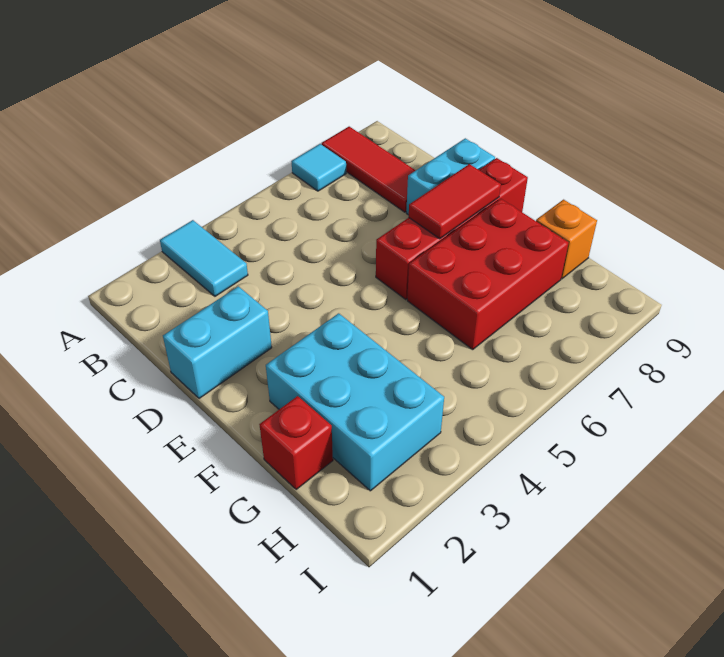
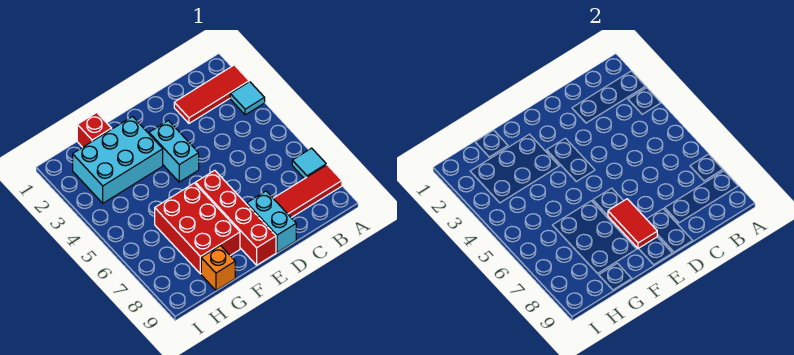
none -> red 1x3 tile [174,65,249,123]
cyan 1x2 tile [160,220,248,296] -> cyan 1x1 tile [230,82,265,115]
cyan 1x2 brick [163,286,272,399] -> cyan 1x2 brick moved to [149,120,199,182]

